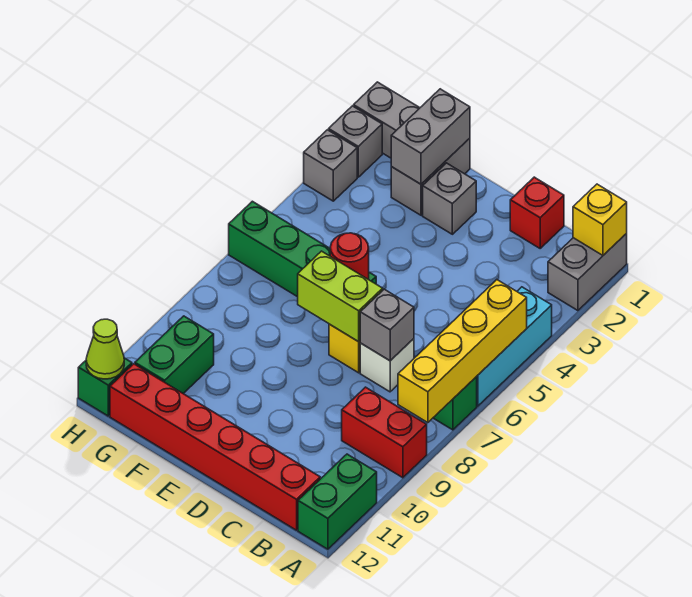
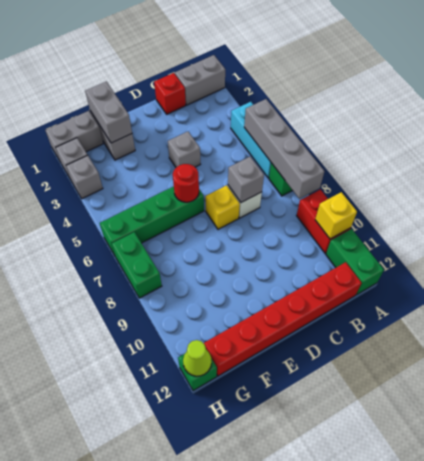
grey 1x2 brick [548,234,627,311] -> grey 1x2 brick turned to [175,55,225,105]
yellow 1x1 brick [573,184,627,255] -> yellow 1x1 brick moved to [315,192,357,239]
yellow 1x4 brick [398,280,527,423] -> grey 1x4 brick [244,99,324,199]
red 1x2 brick [342,387,427,478] -> red 1x2 brick turned to [297,190,351,253]
lime 1x2 brick [298,251,383,342] -> none
grey 1x1 brick [423,163,476,234] -> grey 1x1 brick moved to [168,132,200,167]
green 1x2 brick [135,316,214,394] -> green 1x2 brick moved to [112,232,162,298]

